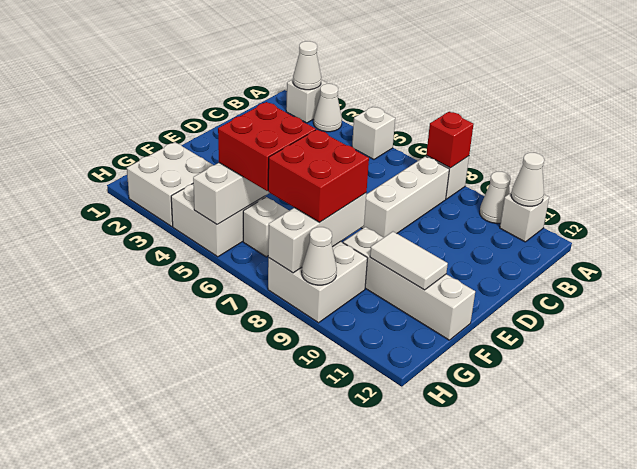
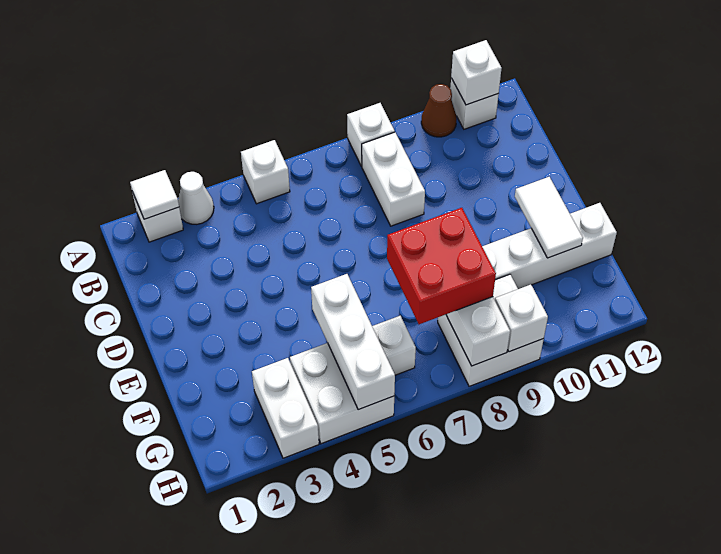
white 1x1 cone [293,41,321,90] -> white 1x1 tile [130,170,179,219]
red 1x1 brick [426,112,474,168] -> none
white 1x1 cone [480,172,511,223] -> brown 1x1 cone [421,84,457,137]
white 1x1 cone [511,153,544,206] -> white 1x1 brick [451,40,502,105]
white 1x3 brick [361,156,449,237] -> white 1x2 brick [362,132,425,226]
red 2x2 brick [218,102,316,191] -> none
white 1x2 tile [370,232,448,290] -> white 1x2 tile turned to [515,177,583,258]
white 2x2 brick [127,142,213,226] -> white 1x2 brick [252,358,319,458]
white 1x1 cone [302,227,337,285] -> white 1x1 brick [495,285,548,352]

